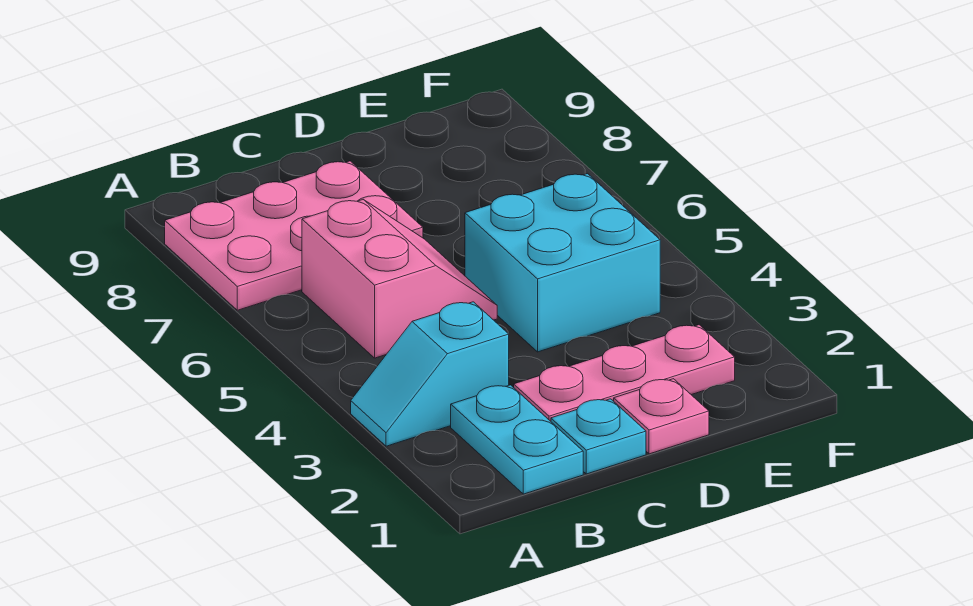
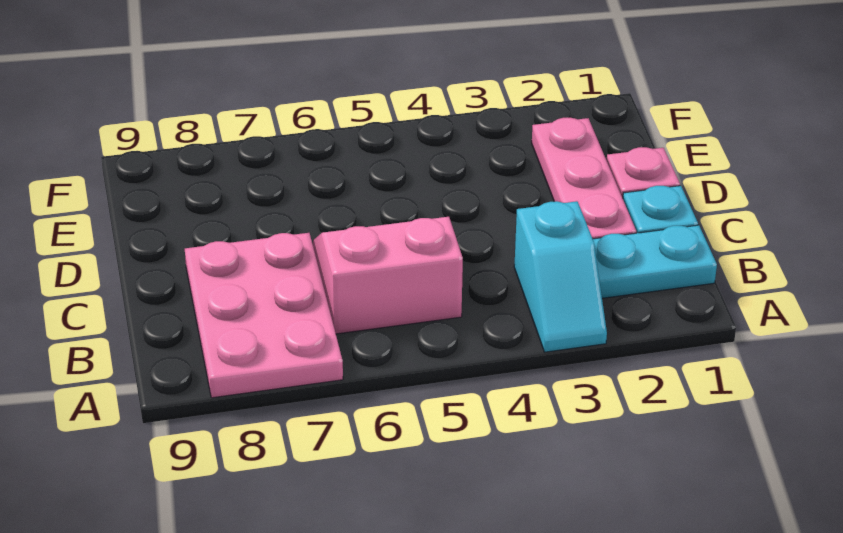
cyan 2x2 brick [465,174,660,352] -> none

